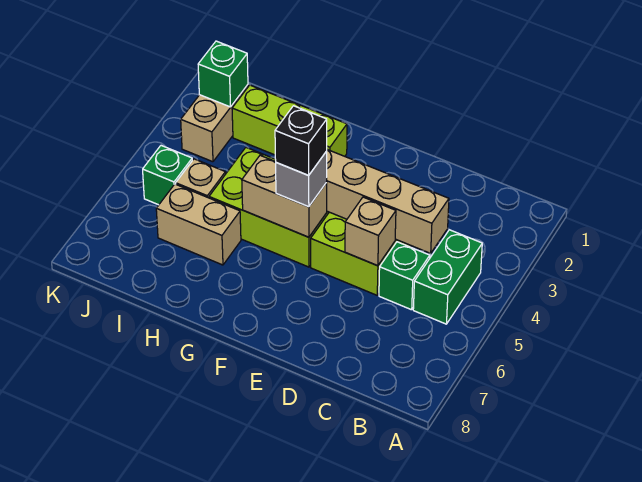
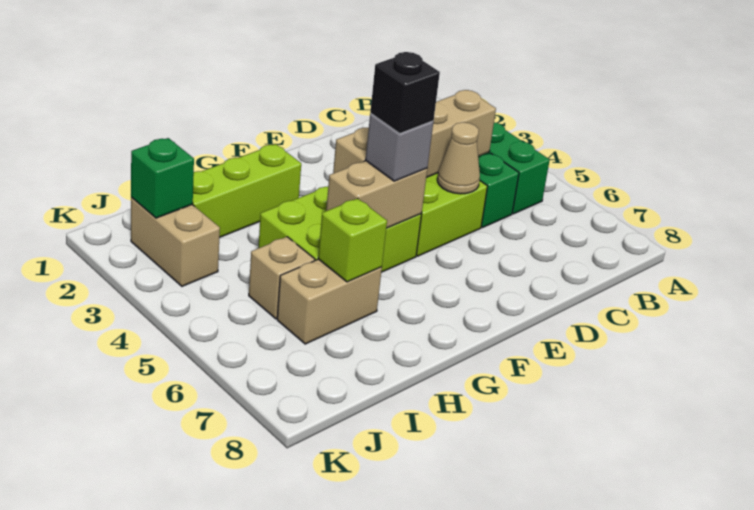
tan 1x1 brick [345,197,396,266] -> tan 1x1 cone [437,122,480,194]
none -> lime 1x1 brick [318,198,387,282]
green 1x1 brick [143,146,192,205] -> none

